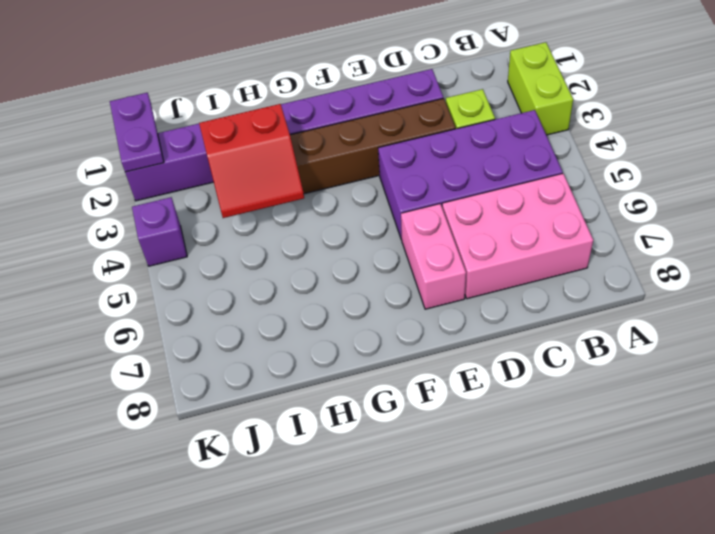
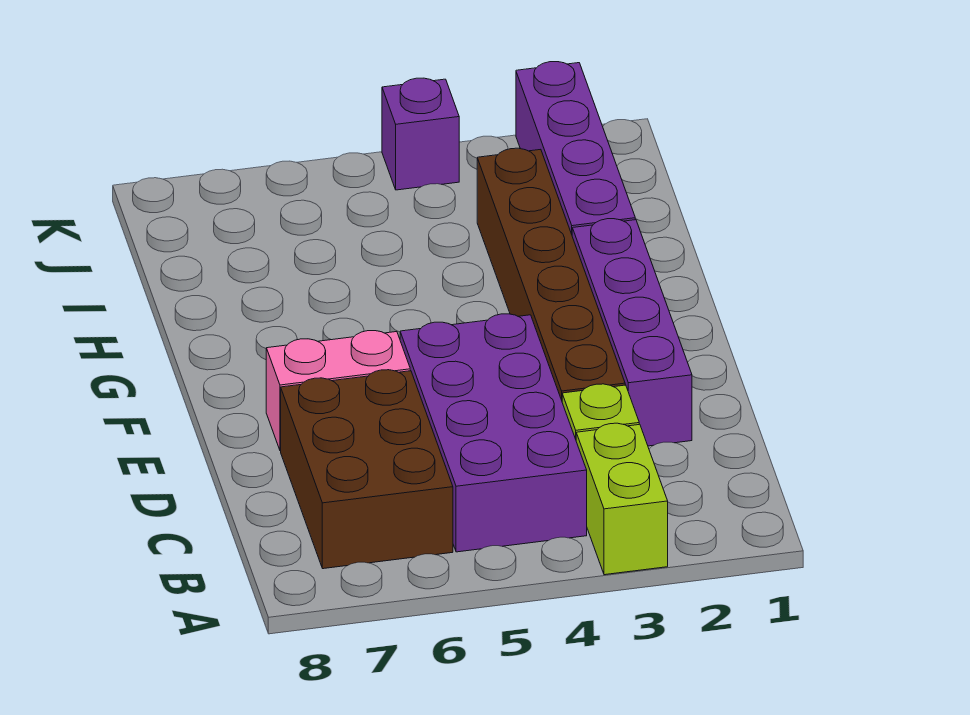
lime 1x2 brick [508,42,573,135] -> lime 1x2 brick turned to [576,423,668,575]
pink 2x3 brick [442,174,593,299] -> brown 2x3 brick [281,370,453,569]
red 2x2 slope [199,104,304,218] -> none
purple 1x2 plate [110,93,164,172] -> none

